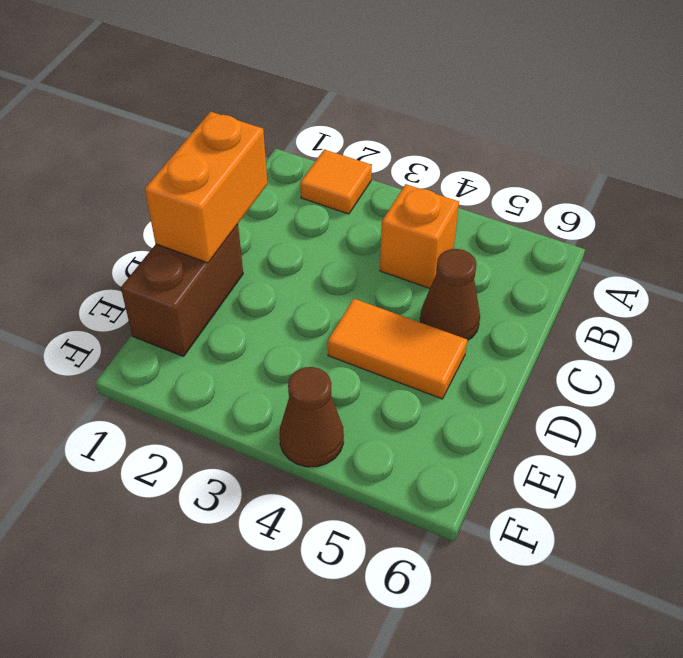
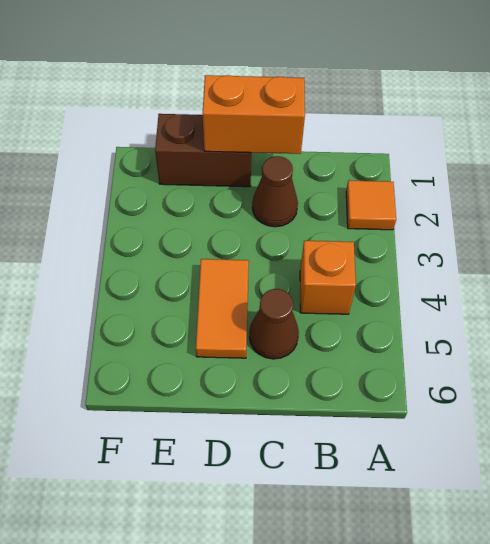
brown 1x1 cone [280,367,344,467] -> brown 1x1 cone moved to [252,156,298,227]

